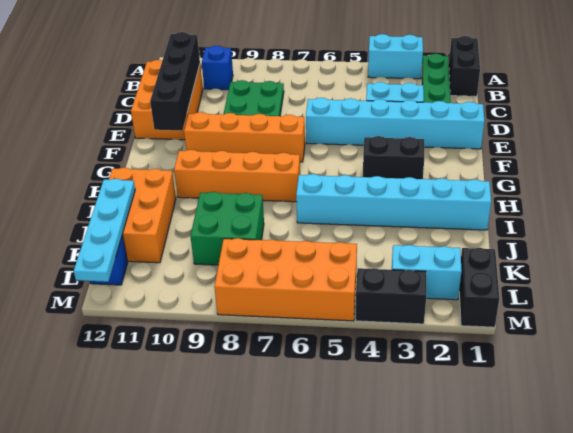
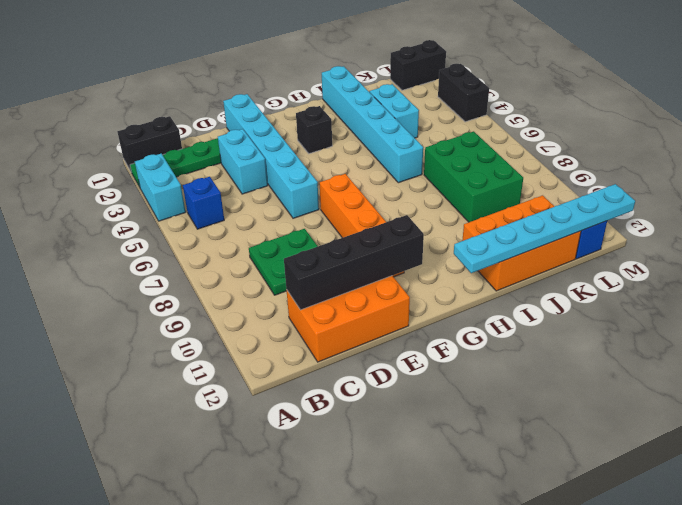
blue 1x1 brick [202,46,233,90] -> blue 1x1 brick moved to [183,177,224,229]
black 1x2 brick [363,136,424,179] -> black 1x1 brick [296,106,332,154]
orange 1x4 brick [174,150,300,202] -> none
green 2x2 brick [190,192,264,265] -> green 2x3 brick [424,131,523,222]
cyan 1x4 plate [74,179,135,282] -> cyan 1x6 plate [454,184,635,273]
cyan 1x2 brick [392,245,462,300] -> cyan 1x2 brick moved to [370,84,419,138]
orange 2x4 brick [214,238,357,321] -> none

